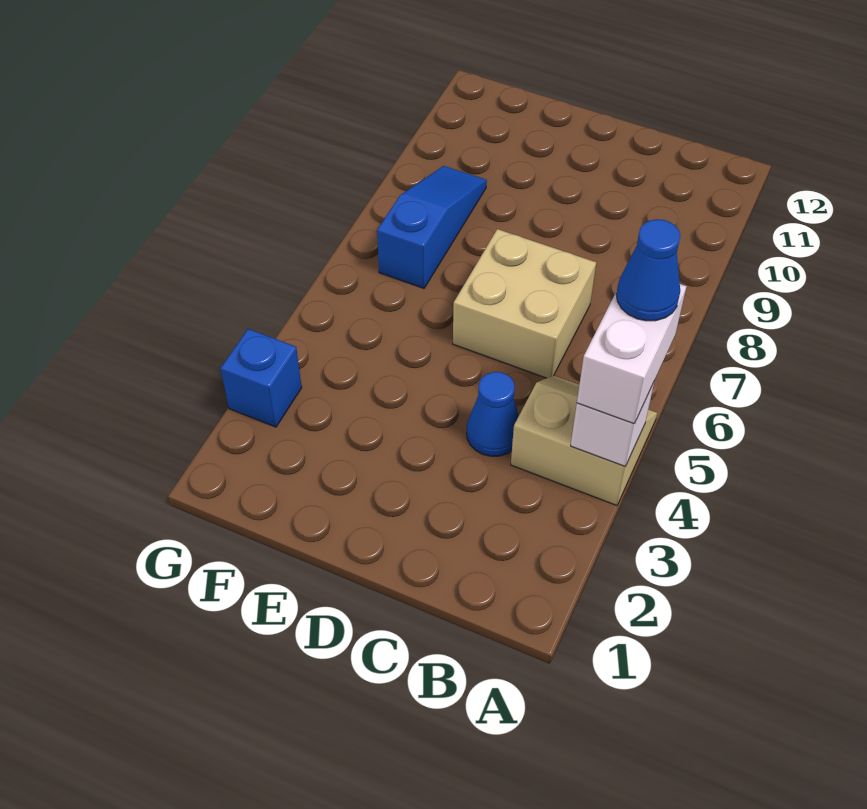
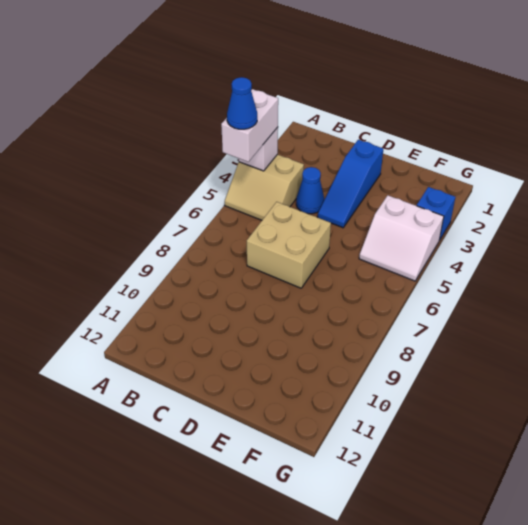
none -> white 2x2 slope [359,195,444,281]
blue 1x3 slope [377,166,487,288] -> blue 1x3 slope moved to [318,140,383,228]

